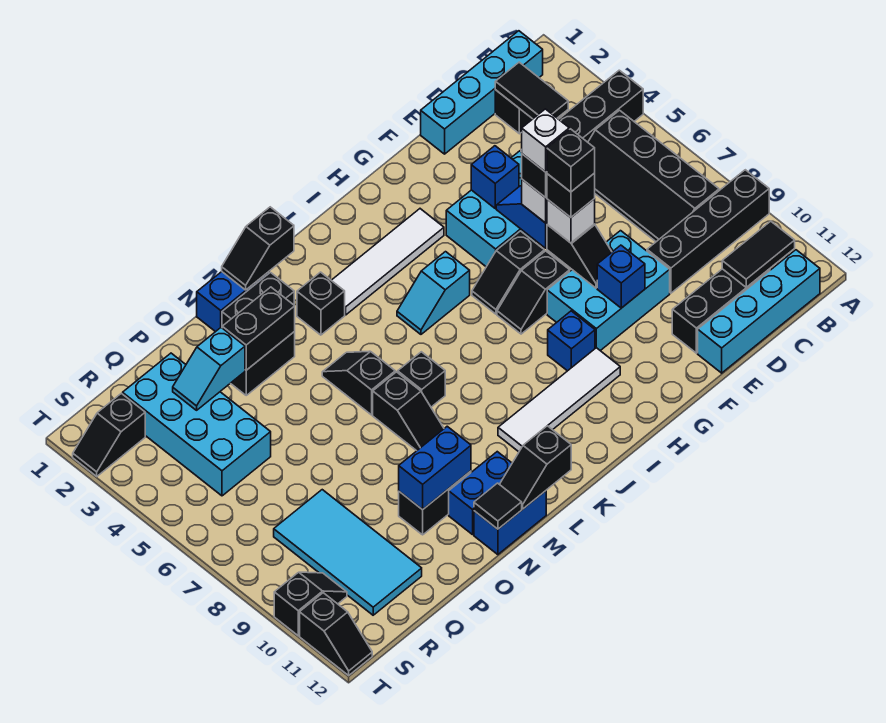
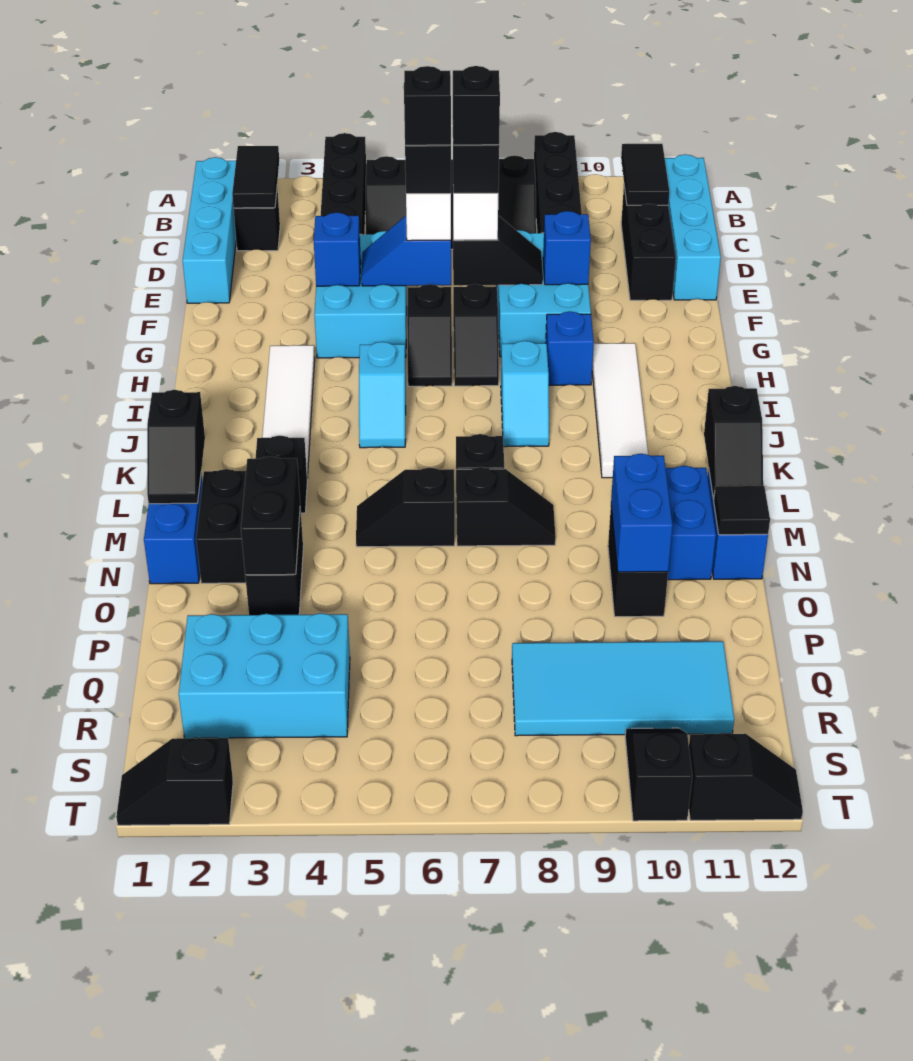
black 1x2 tile [495,62,568,119] -> black 1x2 tile turned to [232,146,279,208]
white 1x1 brick [522,109,569,172] -> black 1x1 brick [404,66,451,145]
cyan 1x2 slope [173,328,245,410] -> cyan 1x2 slope moved to [501,341,549,447]
cyan 2x4 brick [123,353,271,496] -> cyan 2x3 brick [179,613,350,738]
black 1x2 slope [73,393,145,476] -> black 1x2 slope turned to [116,738,233,825]

